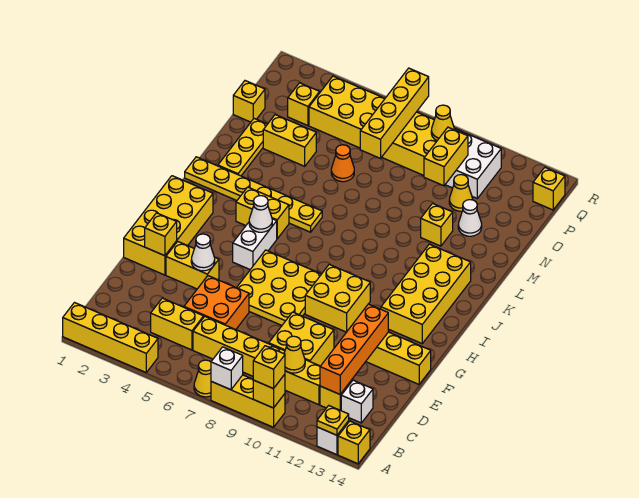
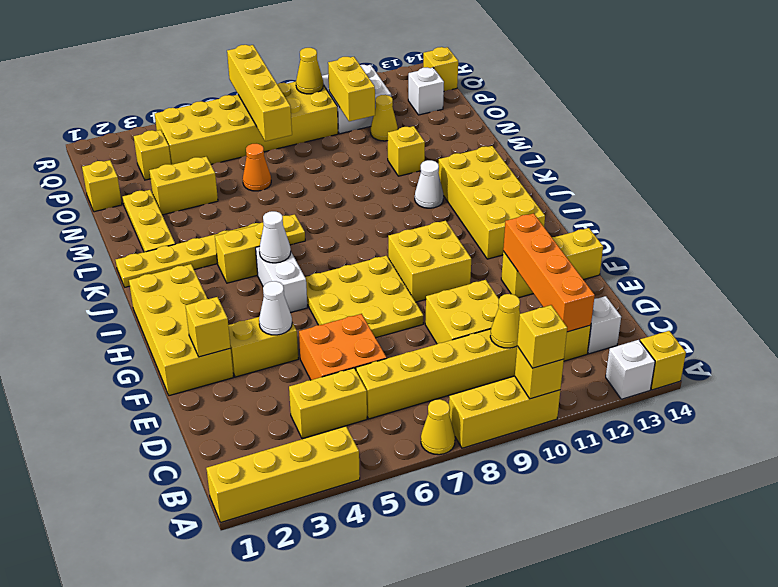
white 1x1 brick [211,347,243,390] -> white 1x1 brick moved to [408,68,444,115]
yellow 1x1 plate [317,406,349,435] -> none
white 1x1 cone [458,200,482,236] -> white 1x1 cone moved to [415,160,443,208]

